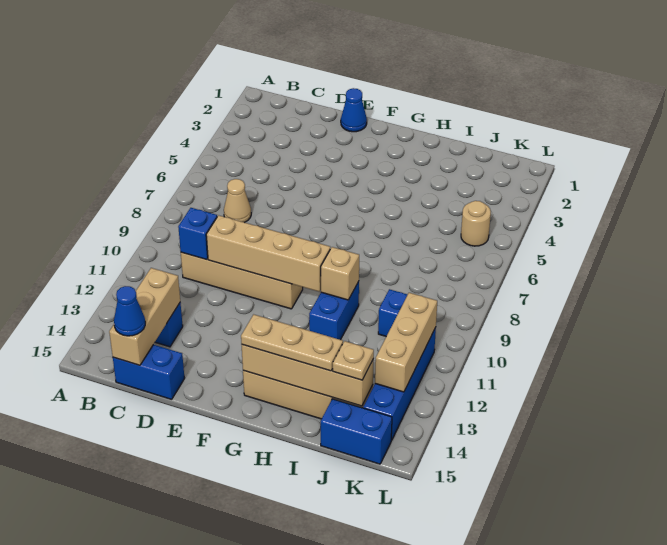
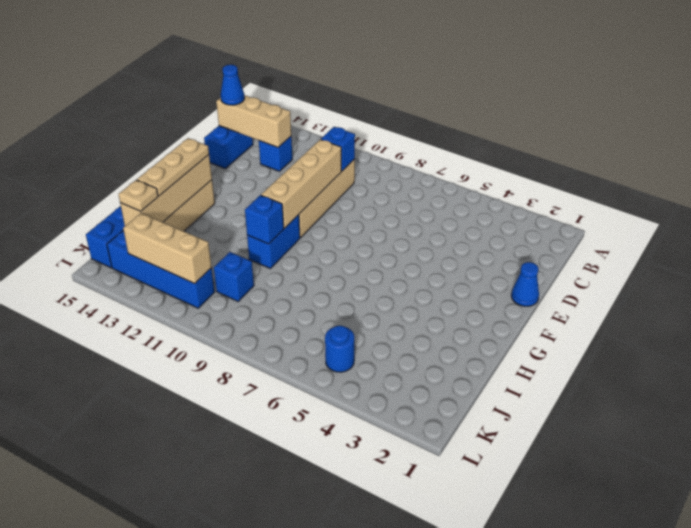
tan 1x1 cone [224,179,251,223] -> none
blue 1x2 brick [309,281,359,340] -> blue 1x2 brick turned to [247,215,300,269]
tan 1x1 brick [321,247,359,300] -> blue 1x1 brick [245,195,284,244]
tan 1x1 round brick [461,201,491,246] -> blue 1x1 round brick [325,326,354,372]

